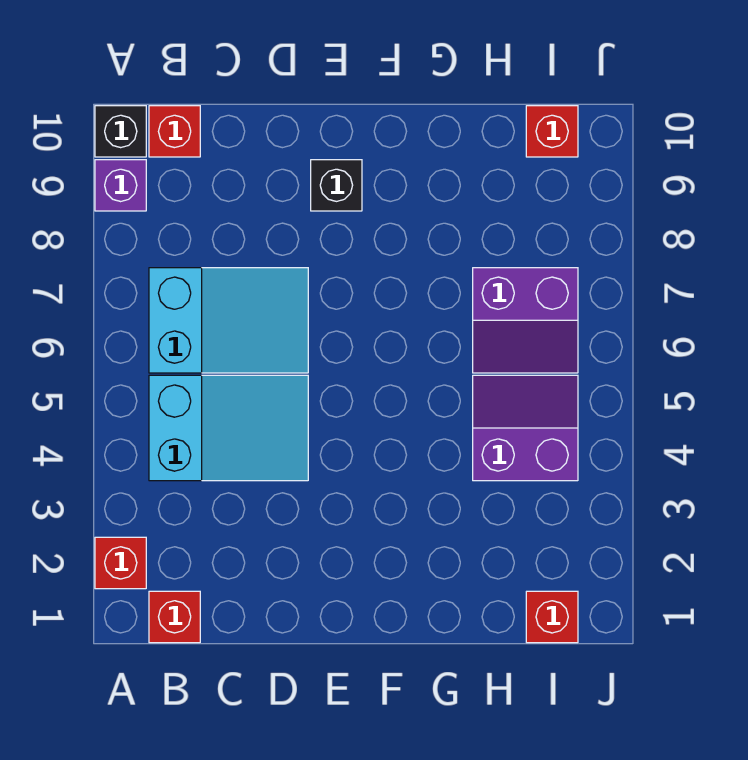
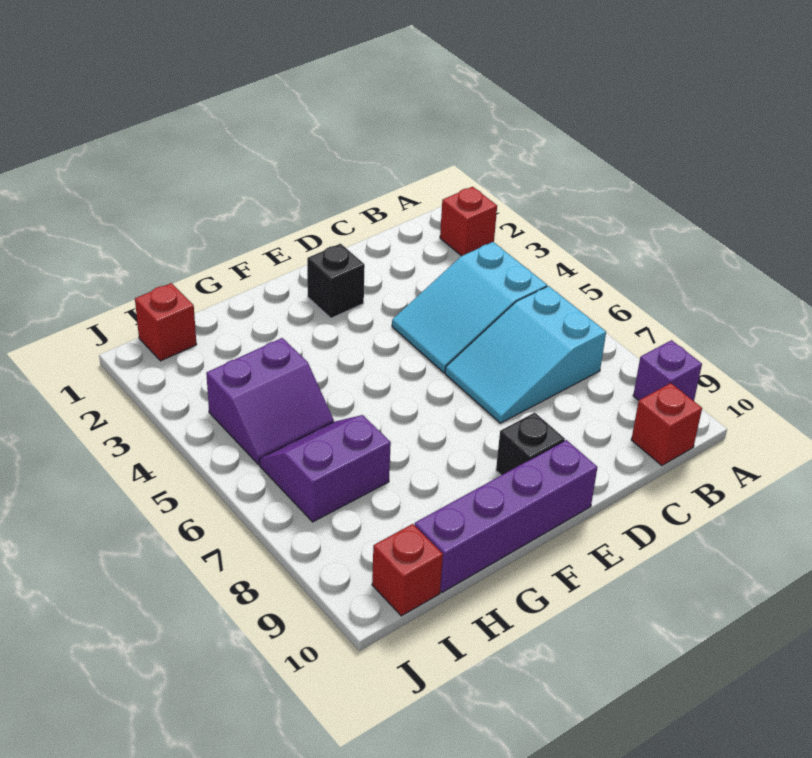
black 1x1 brick [95,106,146,157] -> black 1x1 brick moved to [307,244,365,318]
red 1x1 brick [149,591,200,643] -> none
none -> purple 1x4 brick [415,440,597,592]

